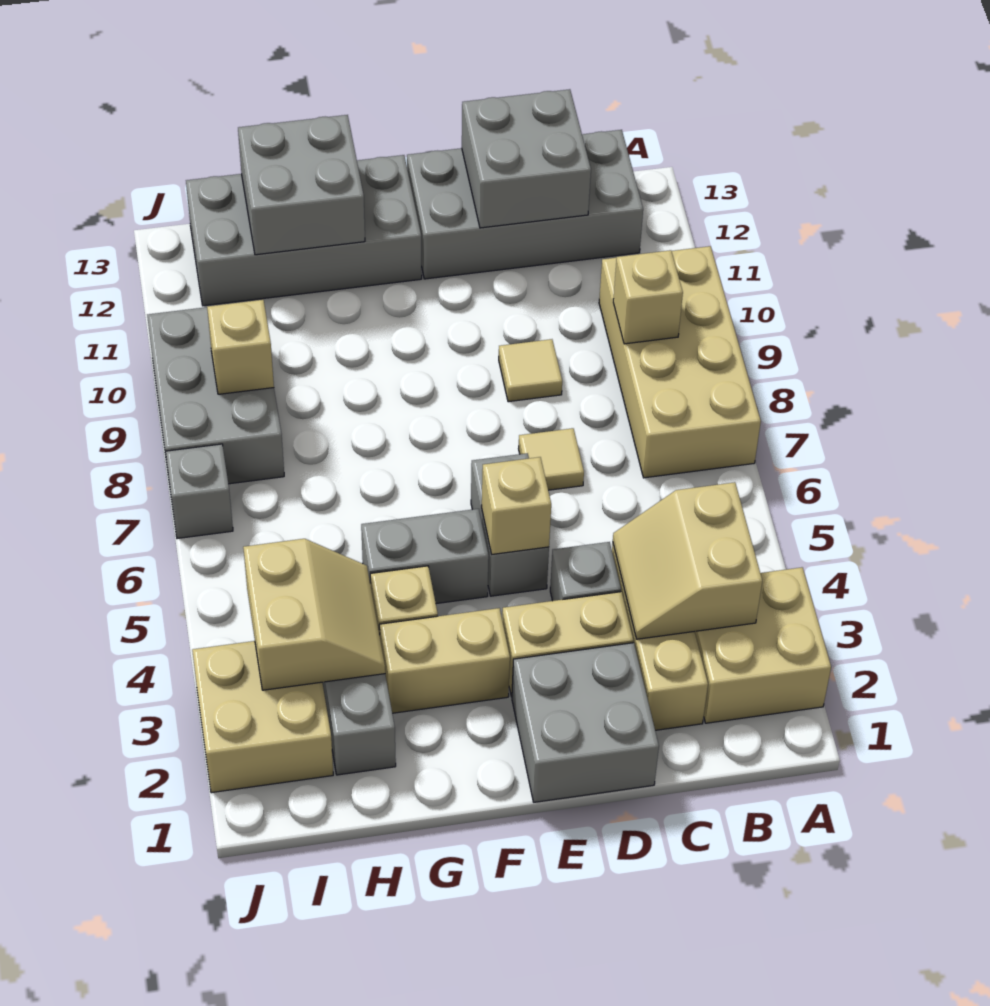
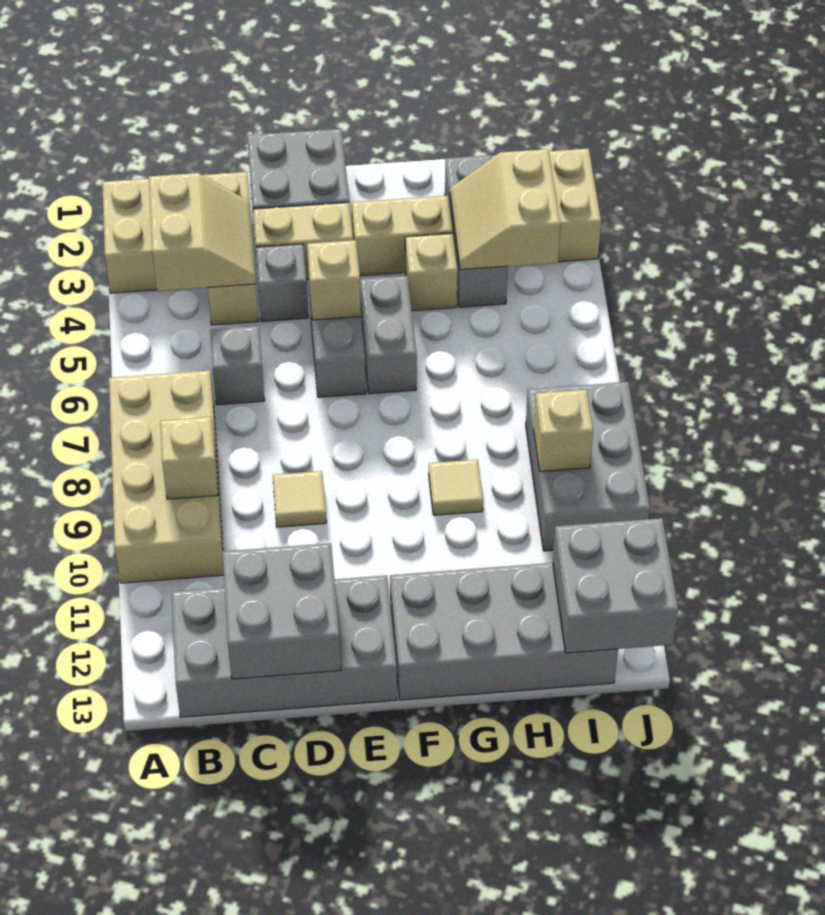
tan 1x1 tile [519,428,584,490] -> tan 1x1 tile moved to [429,460,483,515]
grey 1x2 brick [361,509,489,604] -> grey 1x2 brick turned to [360,276,417,394]
grey 2x2 brick [238,115,365,255] -> grey 2x2 brick moved to [553,518,678,653]
grey 1x1 brick [166,444,233,538] -> grey 1x1 brick moved to [210,326,265,405]

